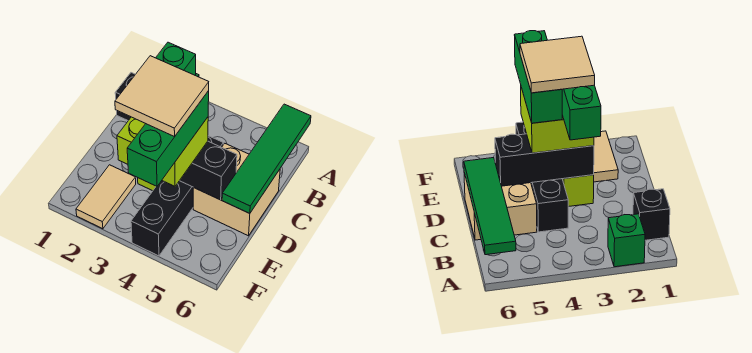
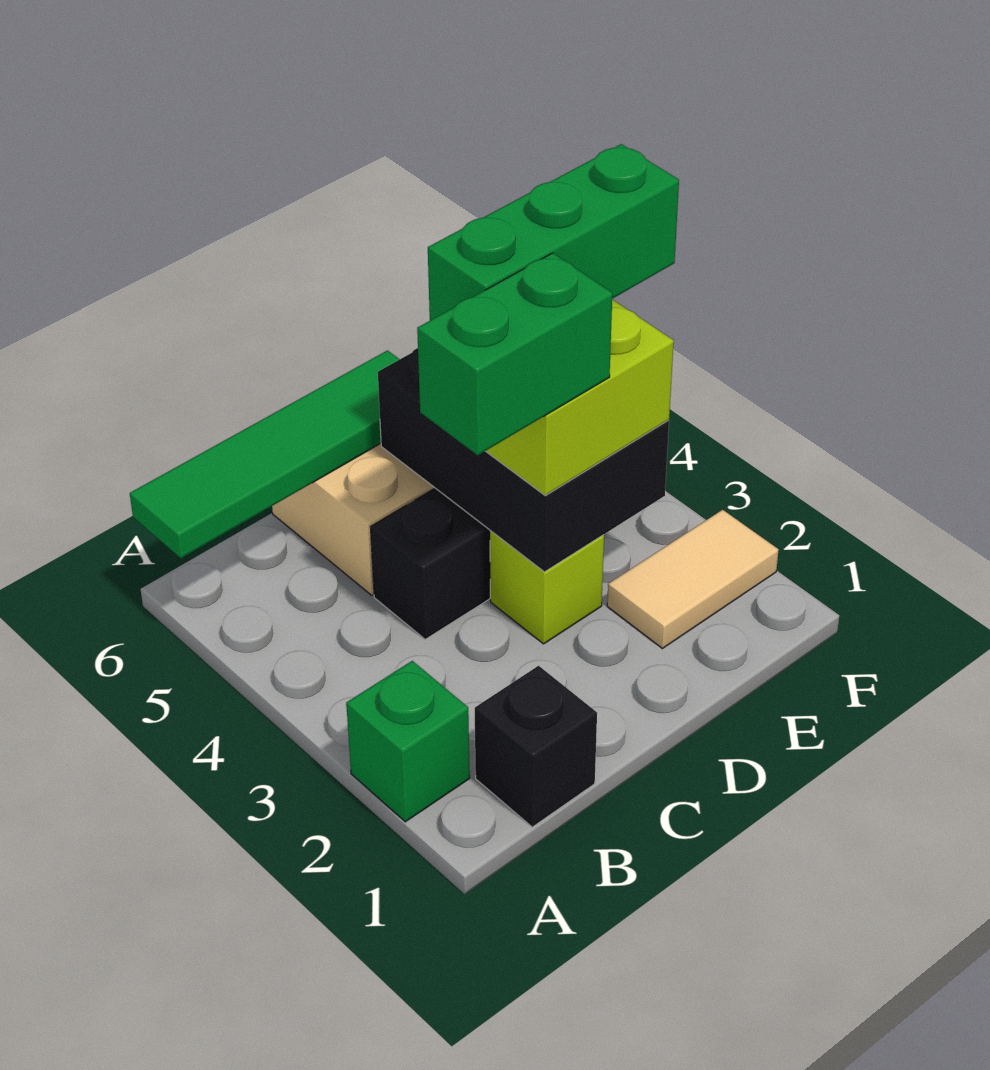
black 1x3 brick [180,141,237,200] -> black 2x3 brick [378,348,669,572]
tan 2x2 tile [115,56,209,137] -> none

